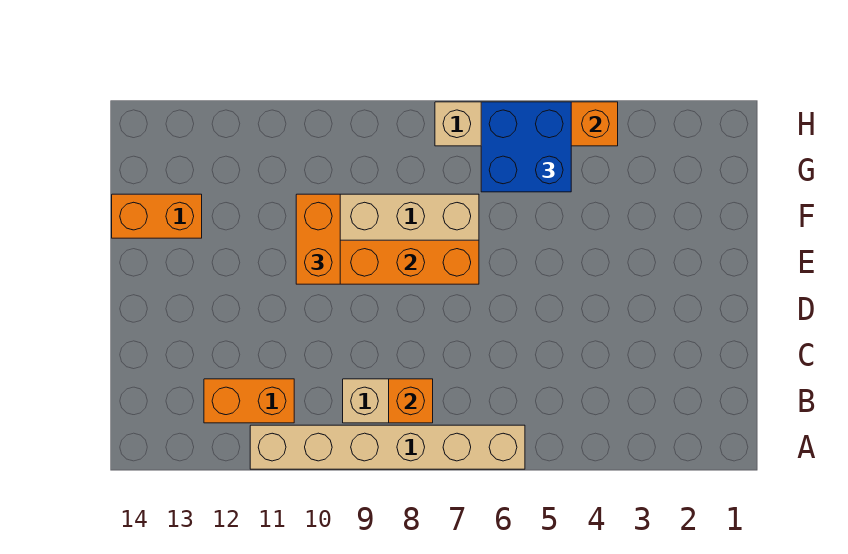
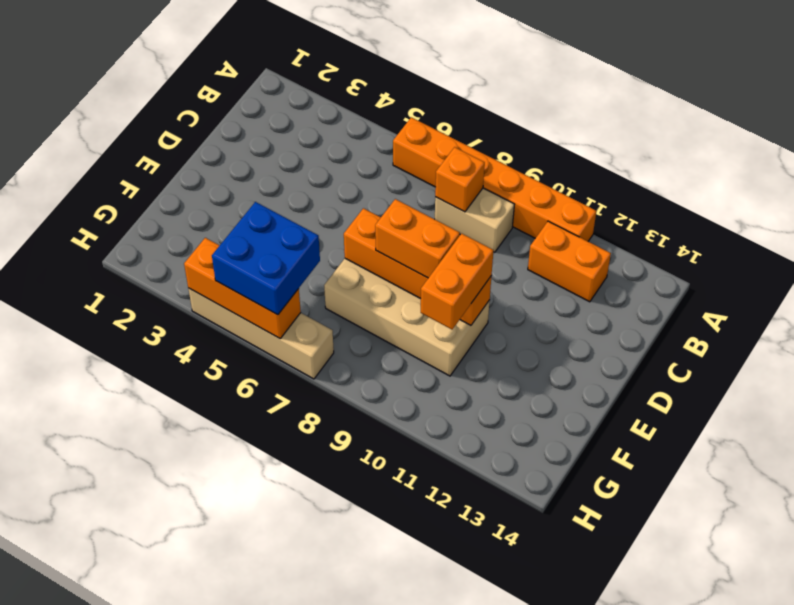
tan 1x6 brick [250,425,525,469] -> orange 1x6 brick [393,117,596,241]
orange 1x2 brick [112,194,202,238] -> orange 1x2 brick moved to [375,199,460,278]

